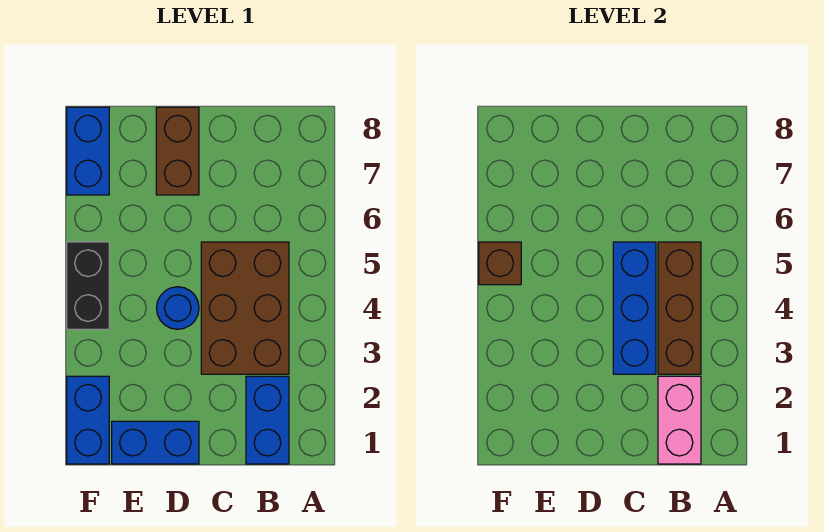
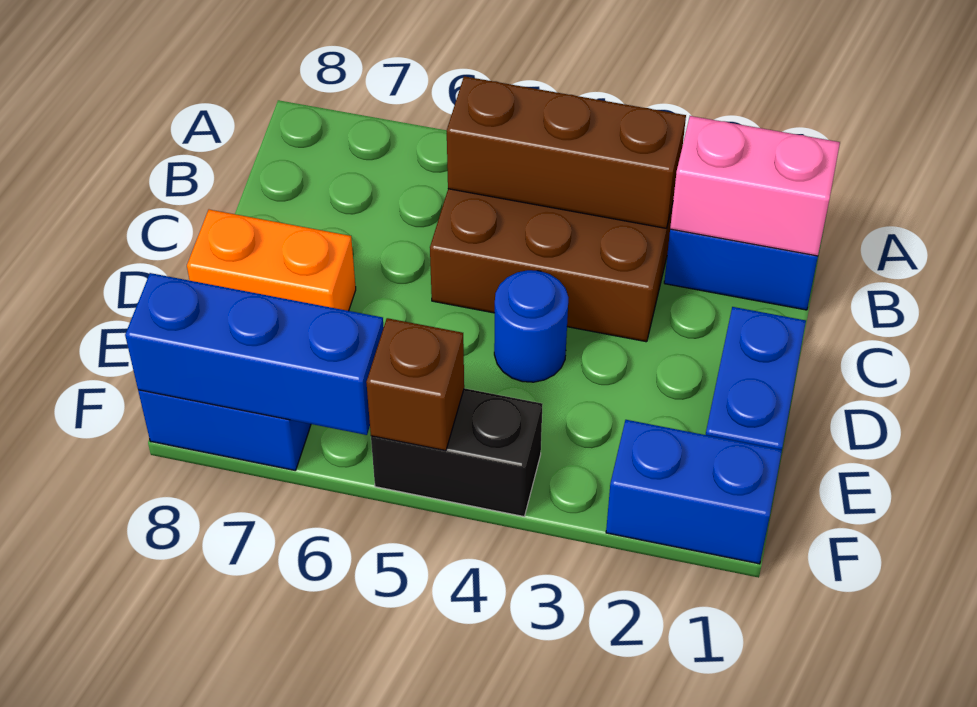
blue 1x3 brick [613,242,656,374] -> blue 1x3 brick moved to [125,273,384,435]
brown 1x2 brick [156,107,199,195] -> orange 1x2 brick [187,210,356,311]

